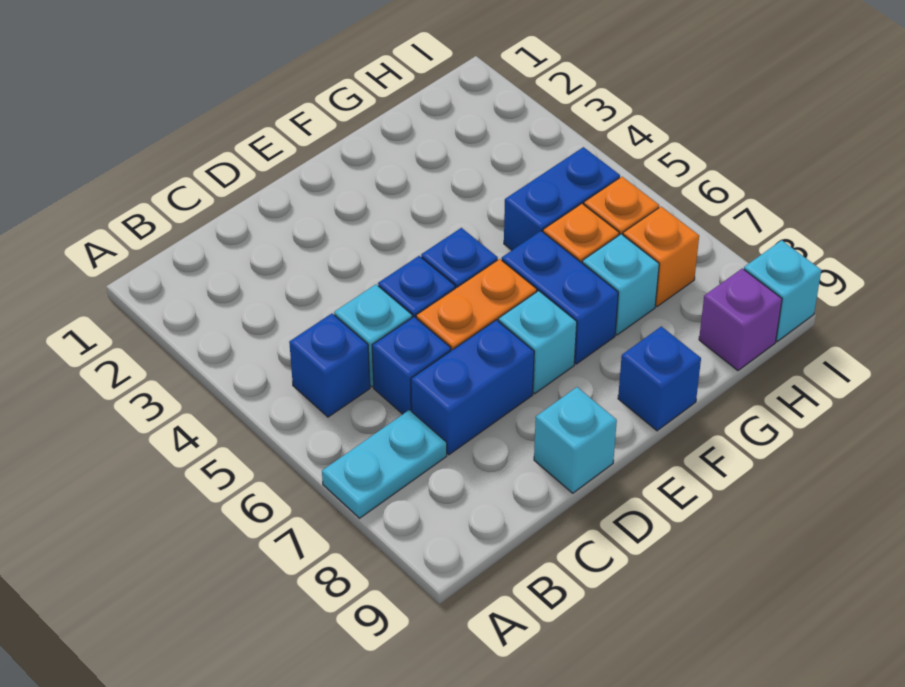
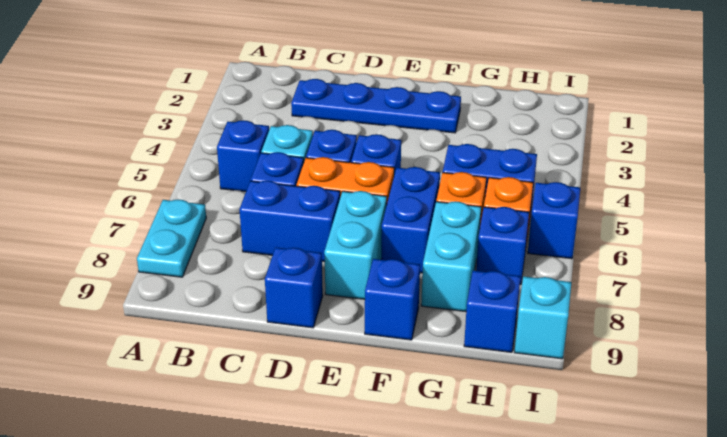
cyan 1x2 plate [322,410,447,518] -> cyan 1x2 plate turned to [137,200,206,277]
none -> blue 1x4 plate [291,79,461,133]
cyan 1x1 brick [534,387,617,493] -> blue 1x1 brick [265,248,323,328]
cyan 1x1 brick [498,291,577,394] -> cyan 1x2 brick [324,191,387,299]
cyan 1x1 brick [582,234,659,335] -> cyan 1x2 brick [421,201,481,312]
orange 1x1 brick [623,207,699,306] -> blue 1x1 brick [476,207,529,285]
purple 1x1 brick [699,268,782,370] -> blue 1x1 brick [464,271,521,352]
none -> blue 1x1 brick [528,182,580,259]

